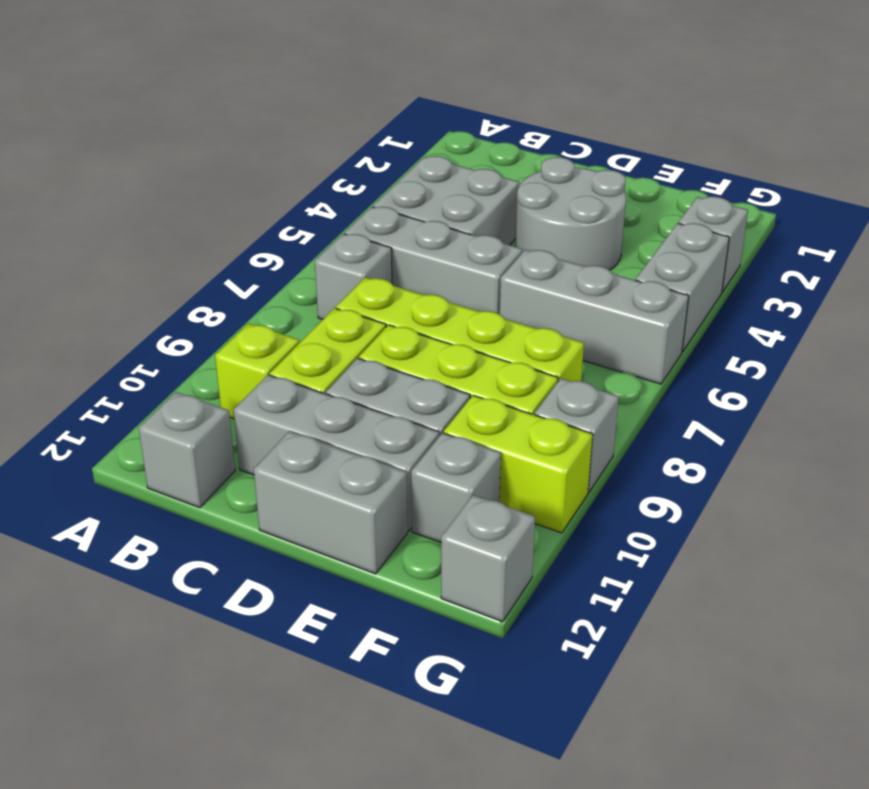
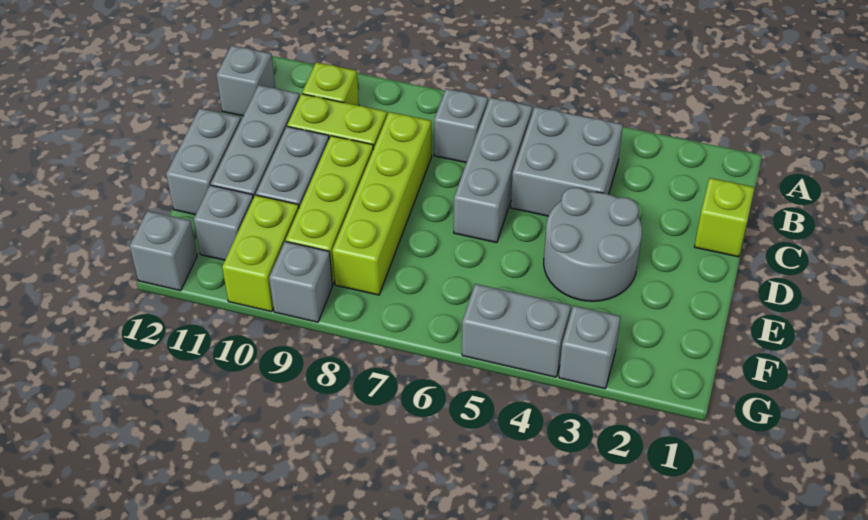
none -> lime 1x1 brick [694,178,755,257]
grey 1x3 brick [500,250,689,384] -> none

